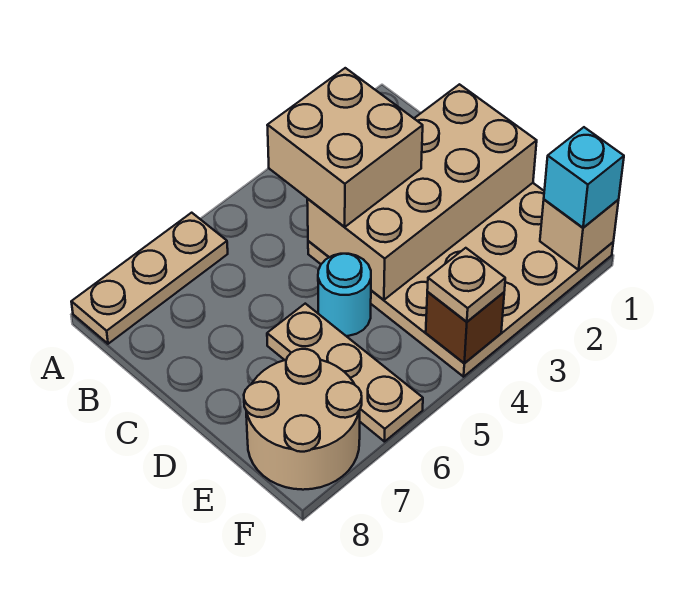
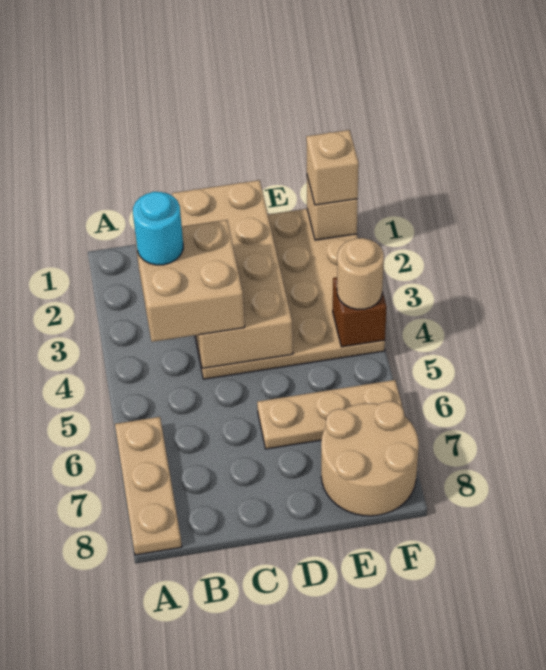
cyan 1x1 round brick [318,254,371,336] -> cyan 1x1 round brick moved to [133,192,183,265]
cyan 1x1 brick [544,127,624,228] -> tan 1x1 brick [306,130,359,205]
tan 1x1 plate [427,248,505,322] -> tan 1x1 round brick [337,238,384,310]

